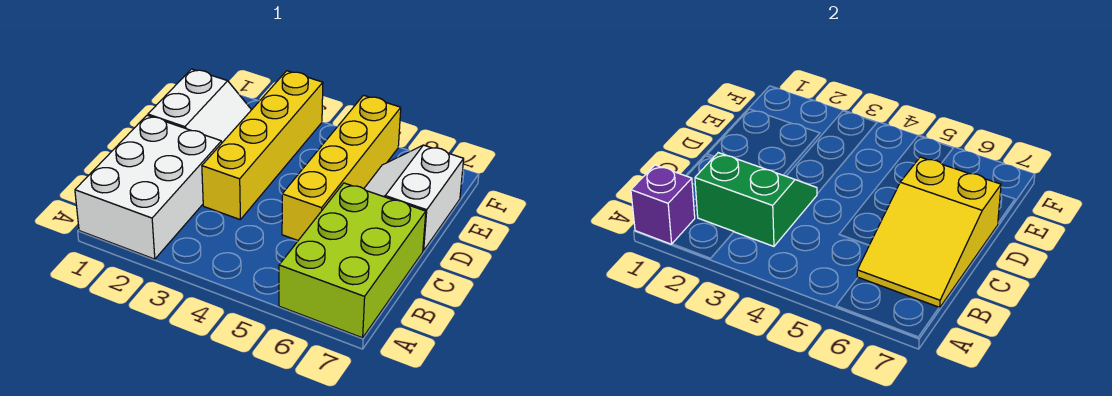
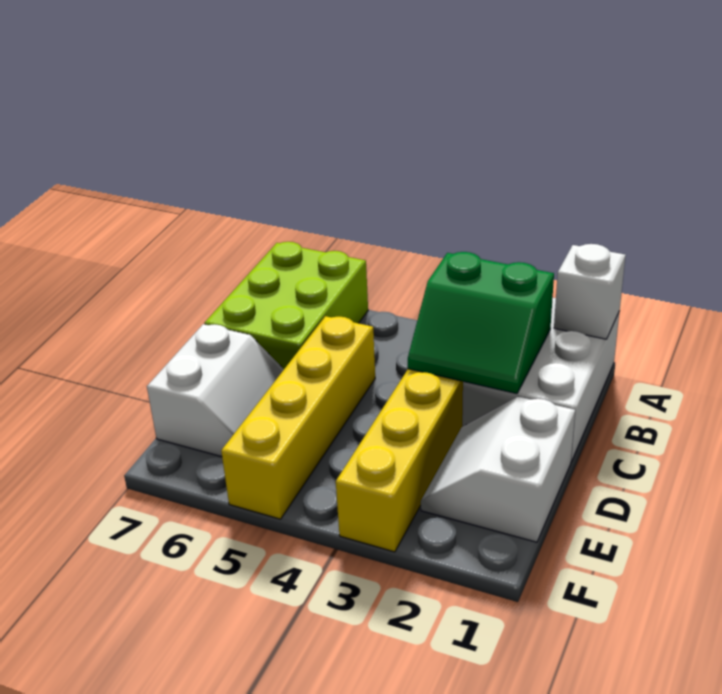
purple 1x1 brick [631,165,695,244] -> white 1x1 brick [554,244,626,339]
yellow 2x3 slope [857,157,1001,308] -> none

